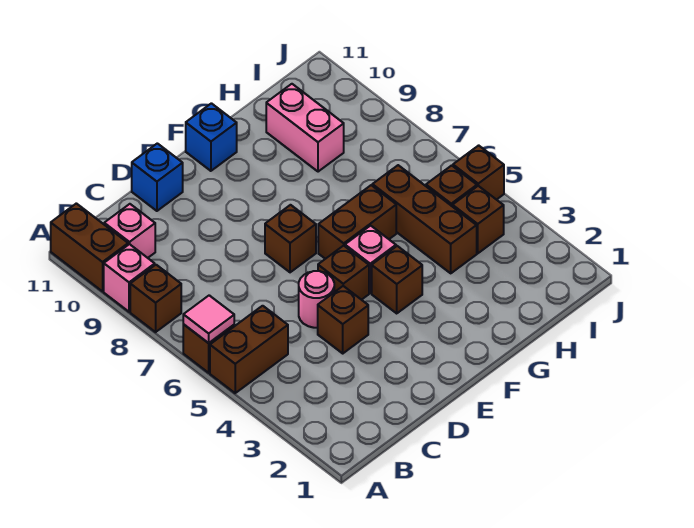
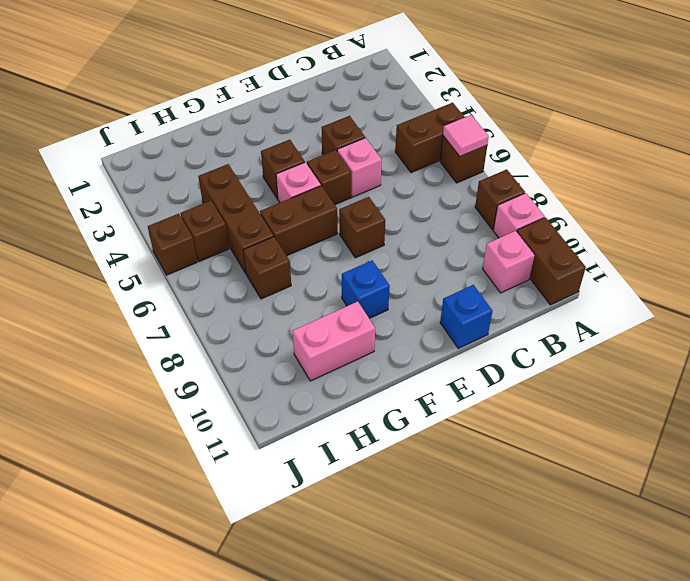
pink 1x1 round brick [299,271,334,328] -> pink 1x1 brick [337,138,382,197]
blue 1x1 brick [186,103,237,171] -> blue 1x1 brick moved to [342,260,390,318]
pink 1x2 brick [266,84,344,172] -> pink 1x2 brick turned to [293,302,375,381]
brown 1x1 brick [453,186,504,253] -> brown 1x1 brick moved to [243,237,291,299]

